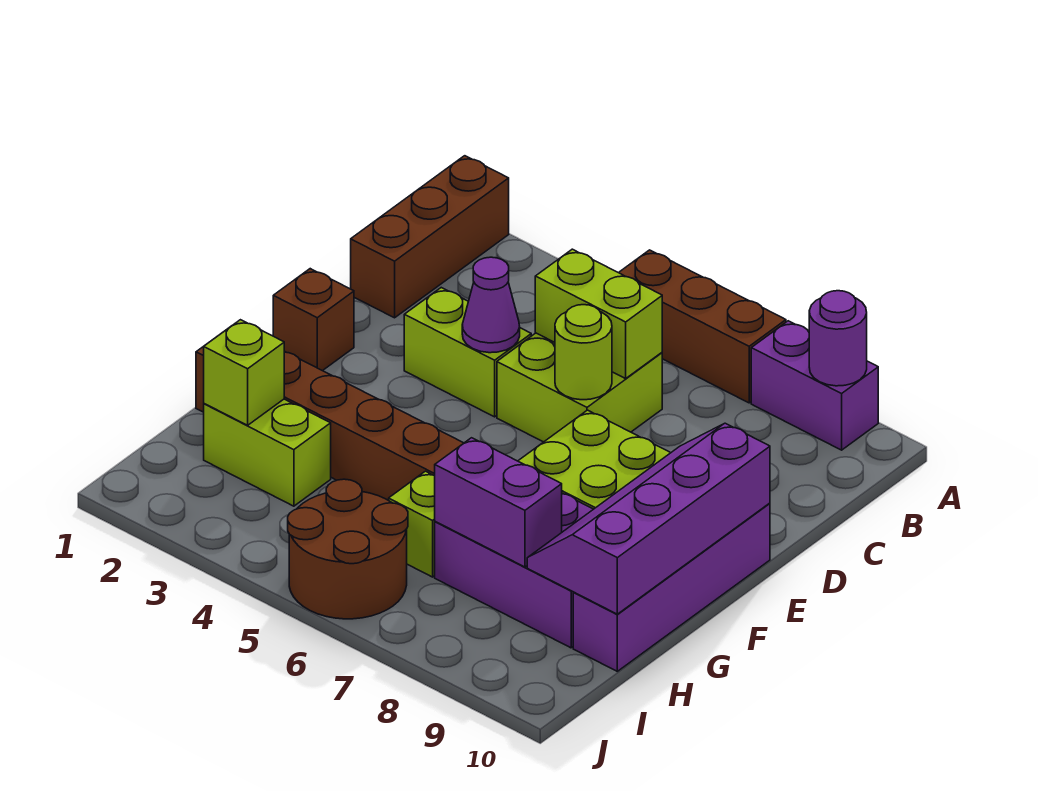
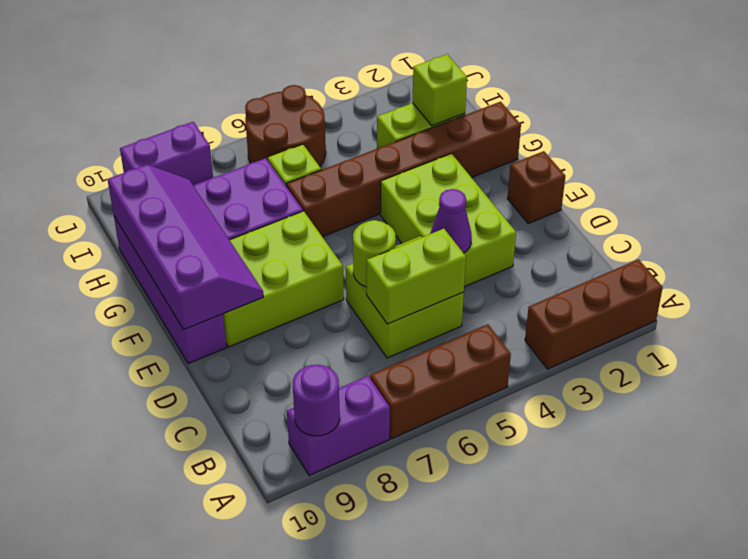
brown 1x3 brick [351,156,509,318] -> brown 1x3 brick turned to [525,259,663,369]
lime 1x2 brick [404,288,531,417] -> lime 2x3 brick [380,154,516,287]
purple 1x2 brick [435,438,562,567] -> purple 1x2 brick moved to [120,122,213,185]

